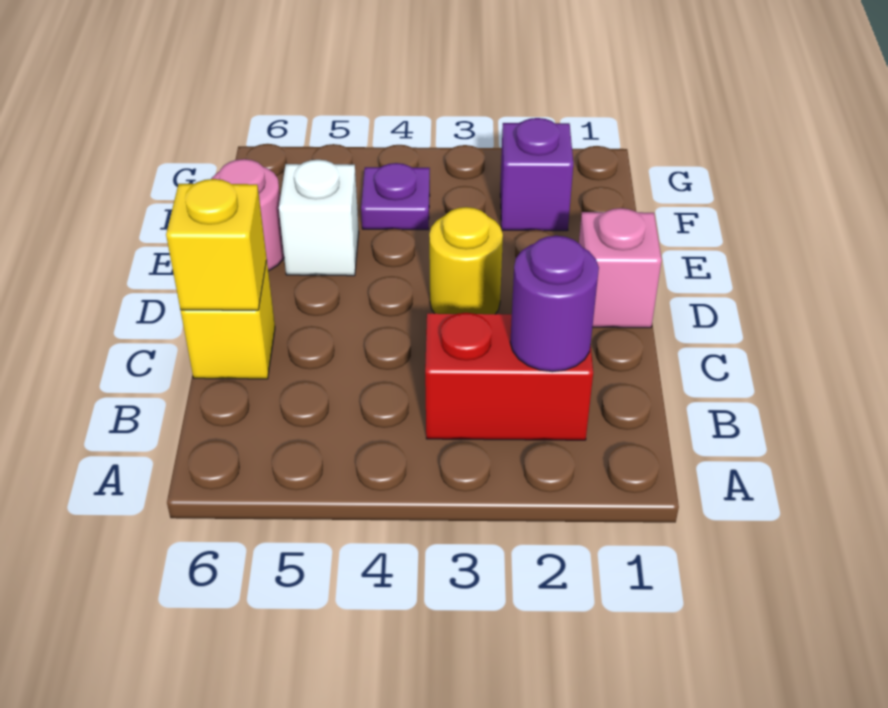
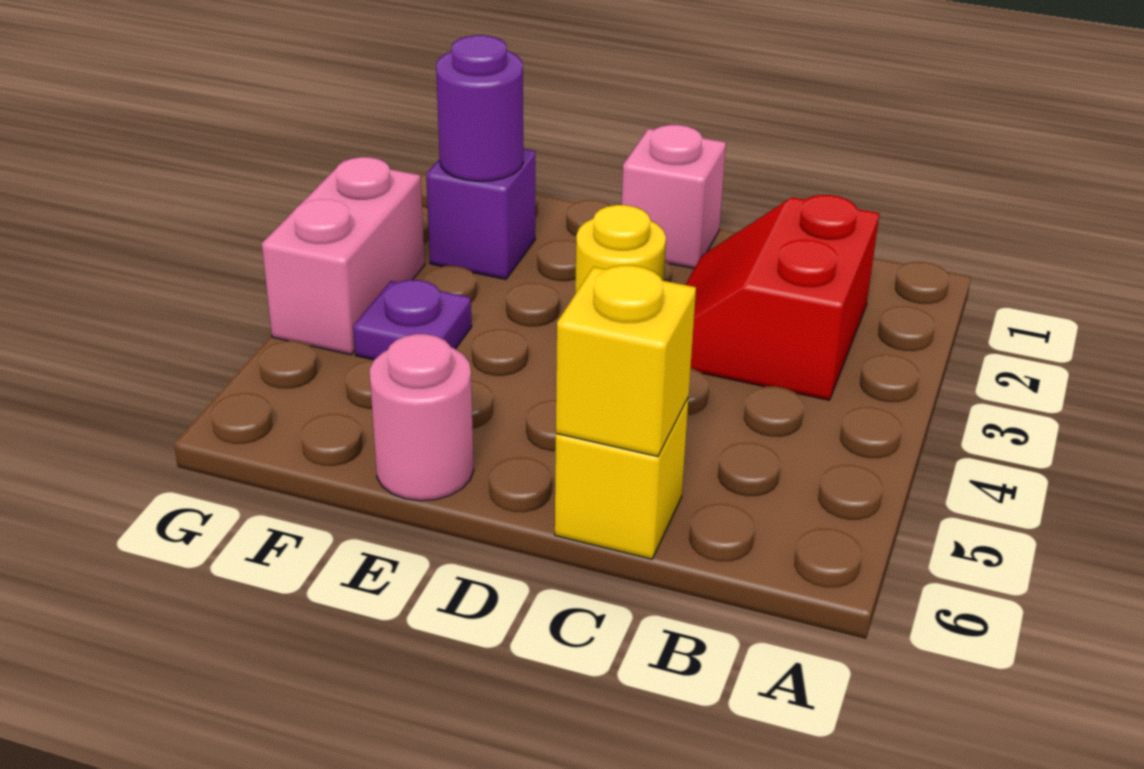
purple 1x1 round brick [510,236,599,372] -> purple 1x1 round brick moved to [436,35,523,181]
white 1x1 brick [279,160,359,276] -> none
none -> pink 1x2 brick [262,157,425,355]

